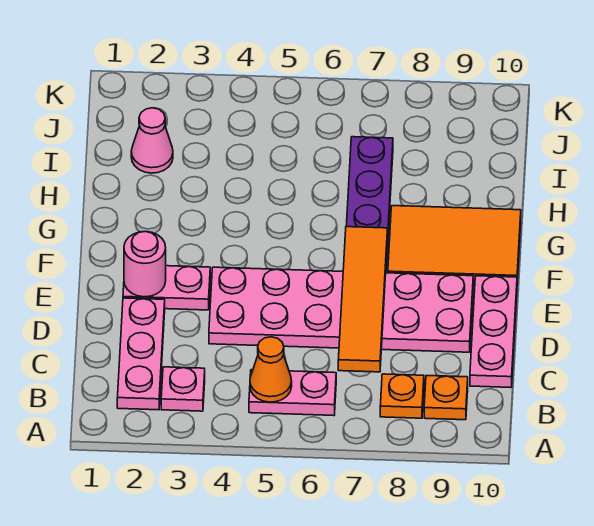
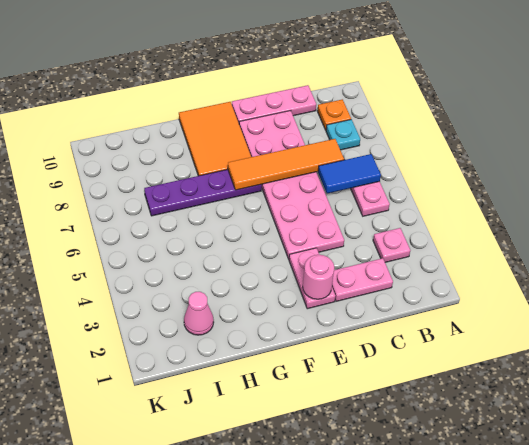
pink 1x3 plate [117,298,165,410] -> pink 1x2 plate [332,258,393,301]
orange 1x1 cone [250,337,292,402] -> none
none -> blue 1x2 tile [318,154,381,193]
orange 1x1 plate [380,374,424,418] -> cyan 1x1 plate [326,119,360,150]

